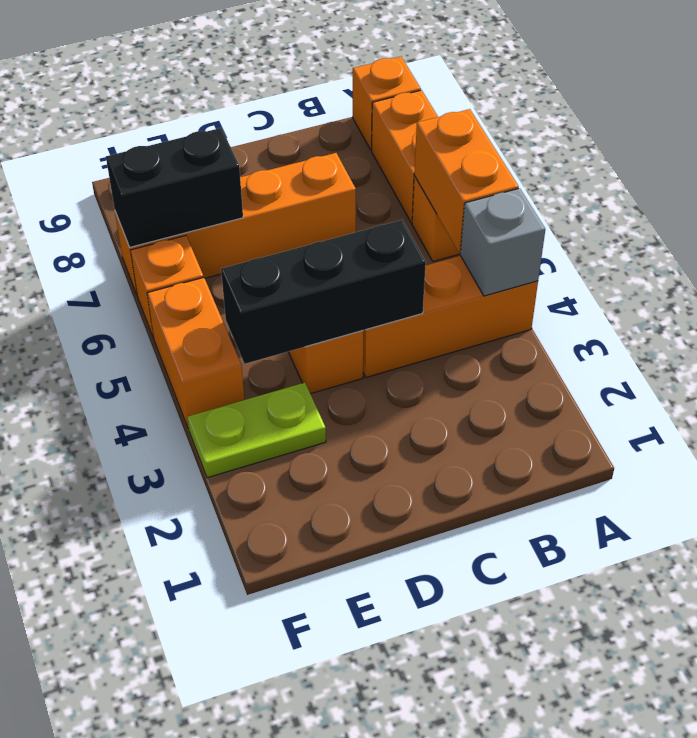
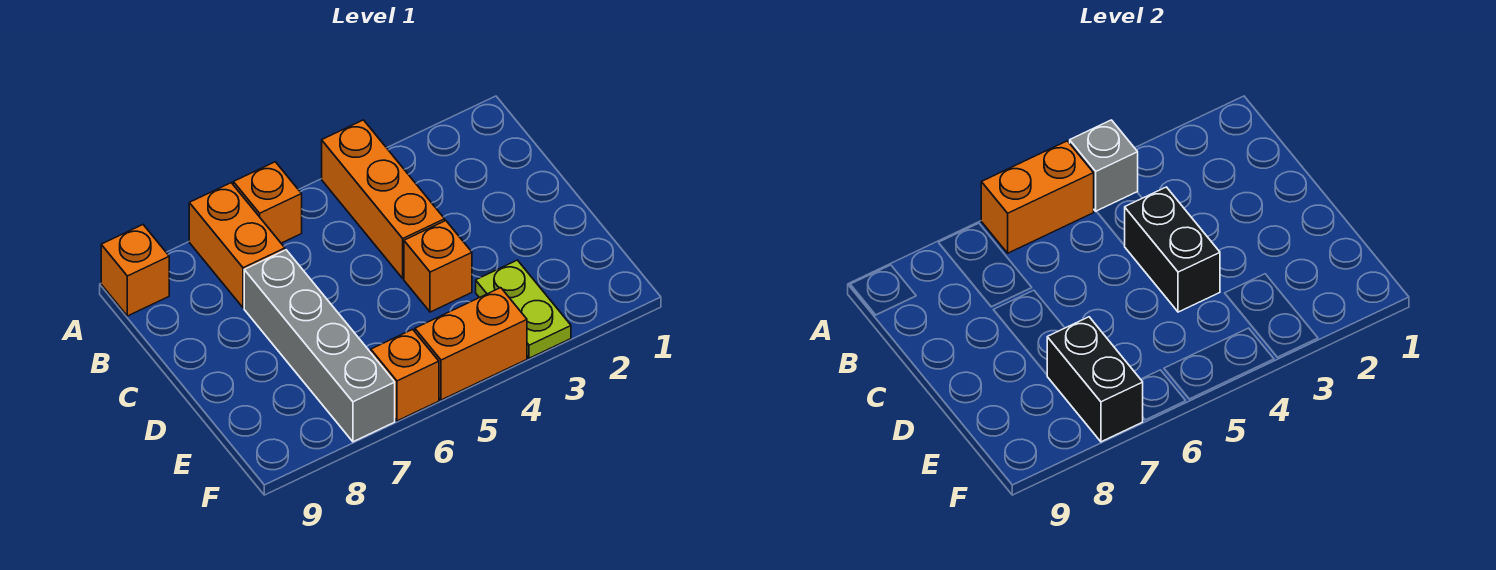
orange 1x2 brick [372,90,438,223] -> orange 1x2 brick turned to [189,183,285,308]
black 1x3 brick [221,220,426,364] -> black 1x2 brick [1124,187,1220,312]
orange 1x4 brick [115,153,356,296] -> grey 1x4 brick [244,250,395,442]

